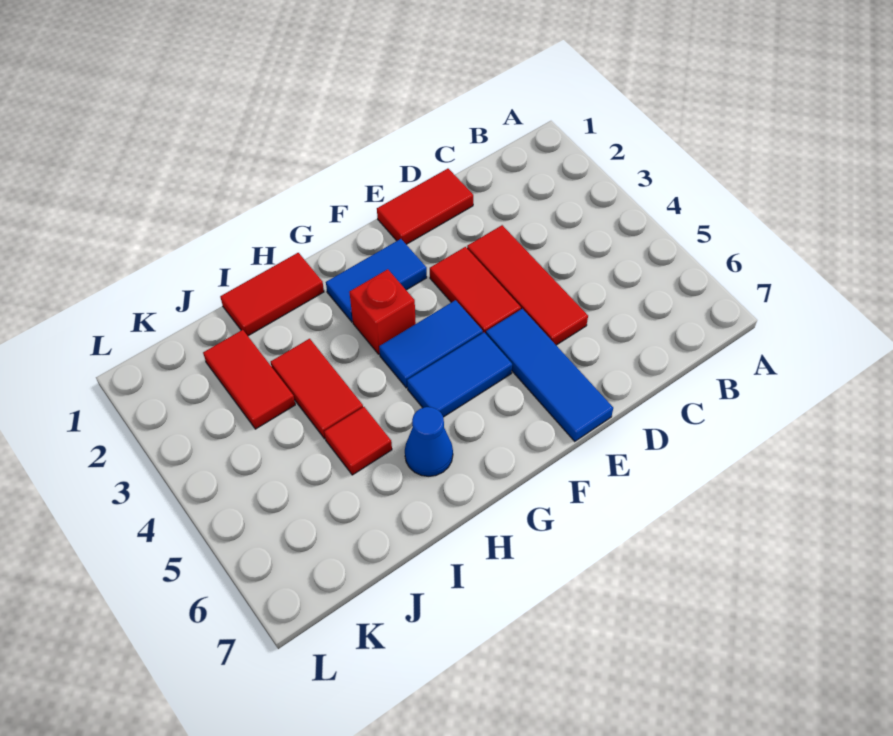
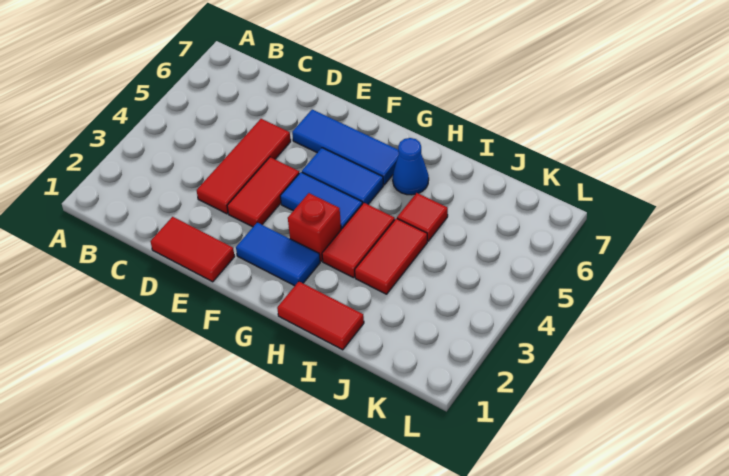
blue 1x3 tile [486,309,613,441] -> blue 1x3 tile turned to [292,110,399,185]
red 1x2 tile [203,330,295,429] -> red 1x2 tile moved to [322,203,395,278]

